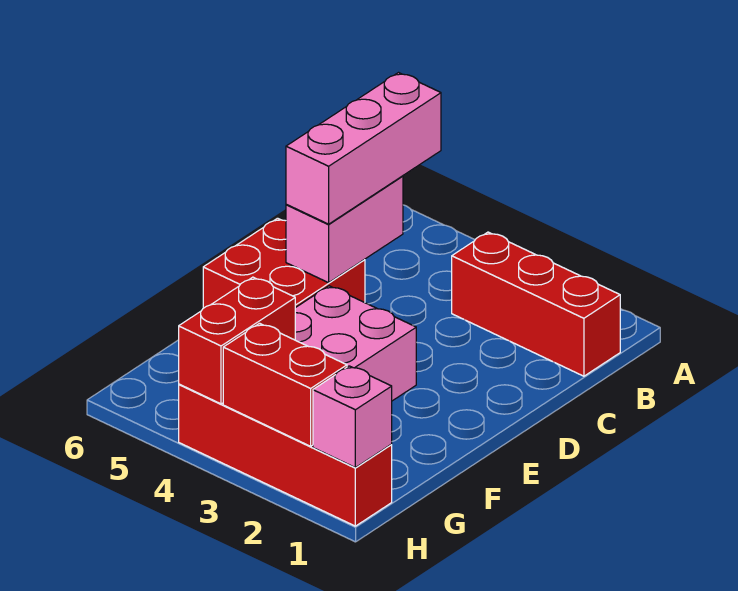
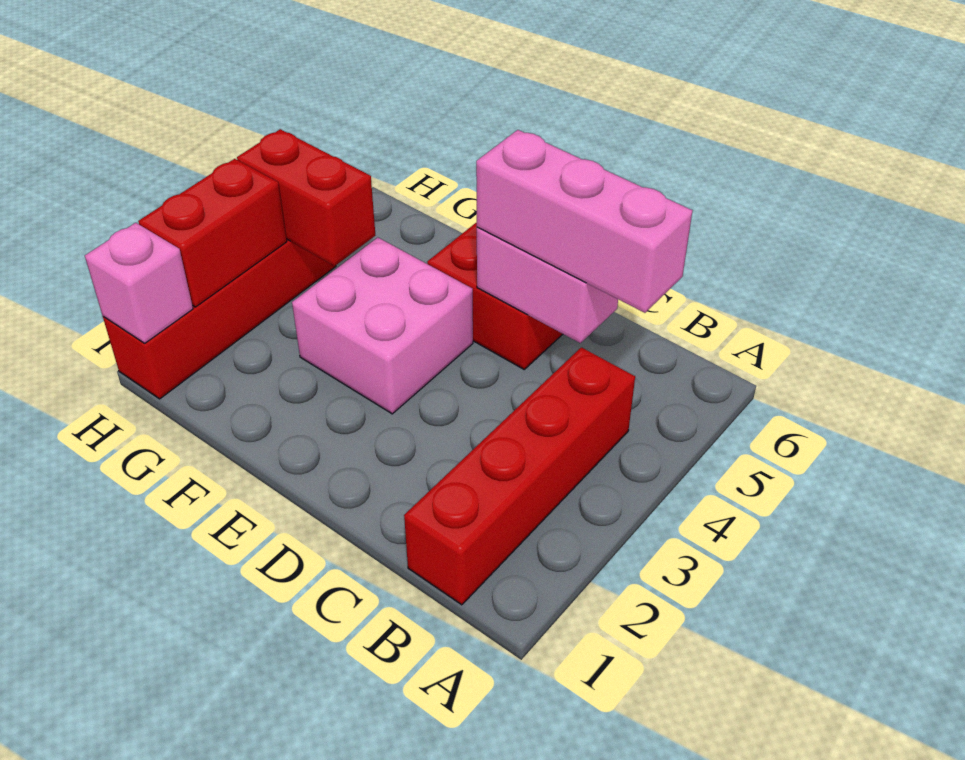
red 1x3 brick [452,232,620,376] -> red 1x4 brick [404,347,635,605]

